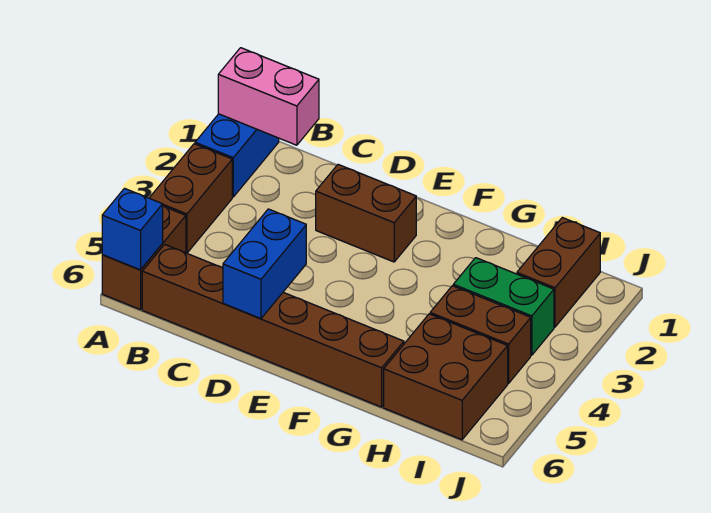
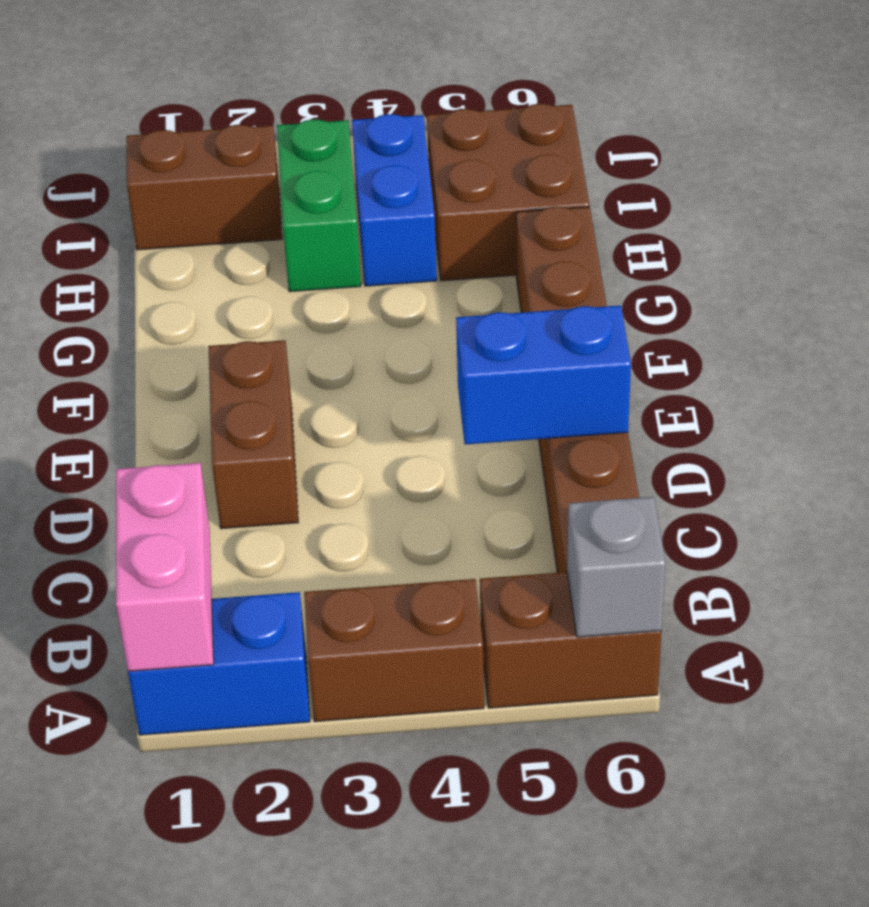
blue 1x1 brick [102,189,163,270] -> grey 1x1 brick [567,497,666,637]
brown 1x2 brick [430,286,531,383] -> blue 1x2 brick [352,114,437,286]

